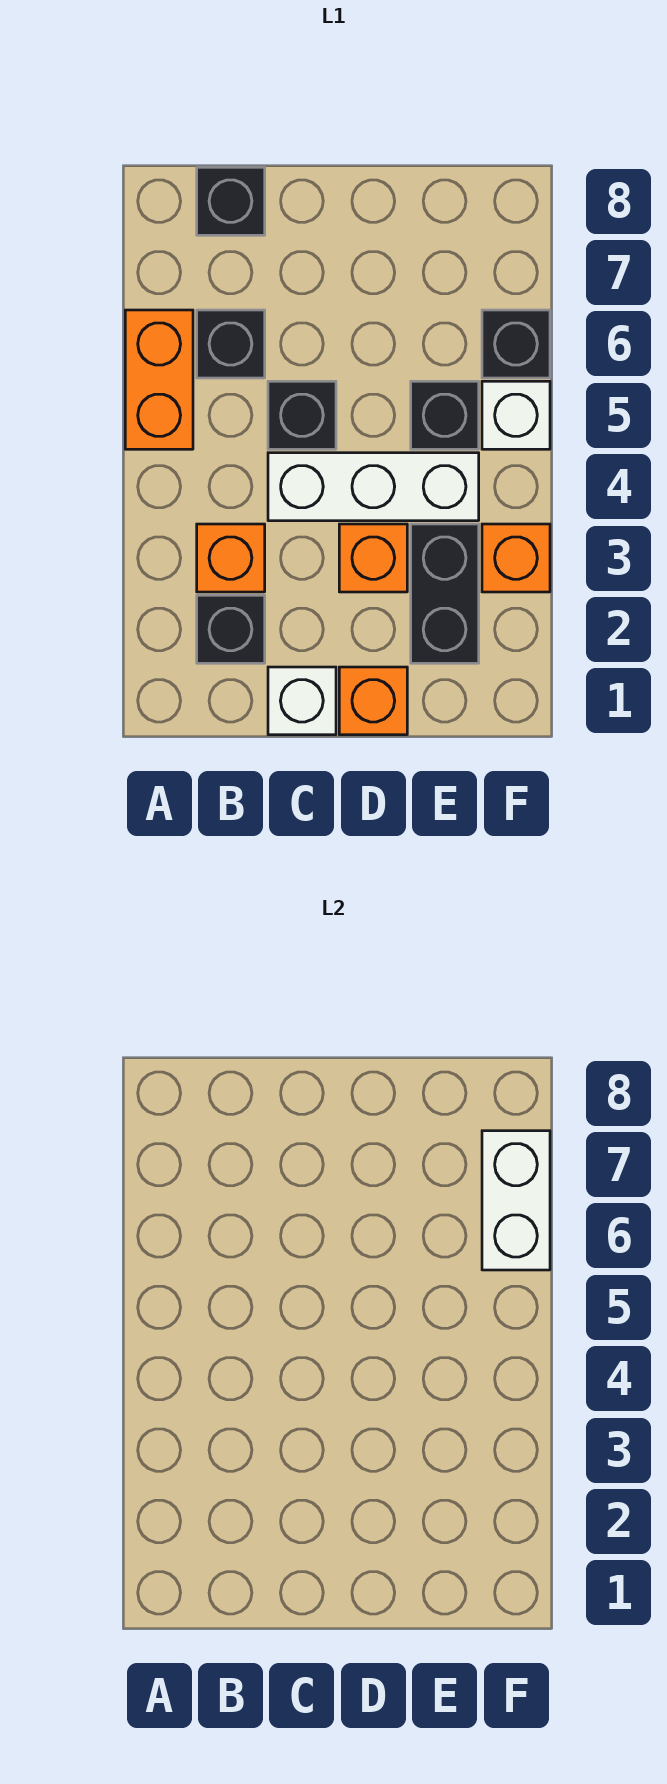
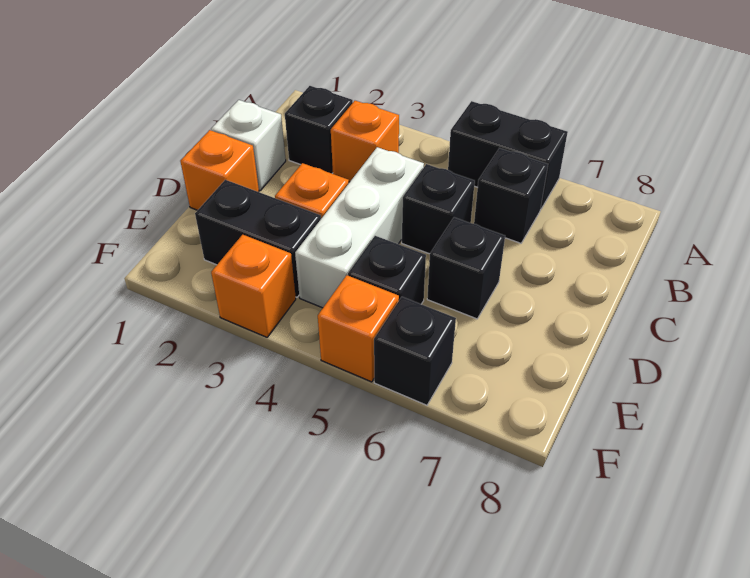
orange 1x2 brick [125,310,193,449] -> black 1x2 brick [448,101,568,209]
black 1x1 brick [197,167,265,235] -> black 1x1 brick moved to [427,217,505,319]
white 1x1 brick [482,381,550,449] -> orange 1x1 brick [318,275,399,382]
white 1x2 brick [482,1131,550,1270] -> none

